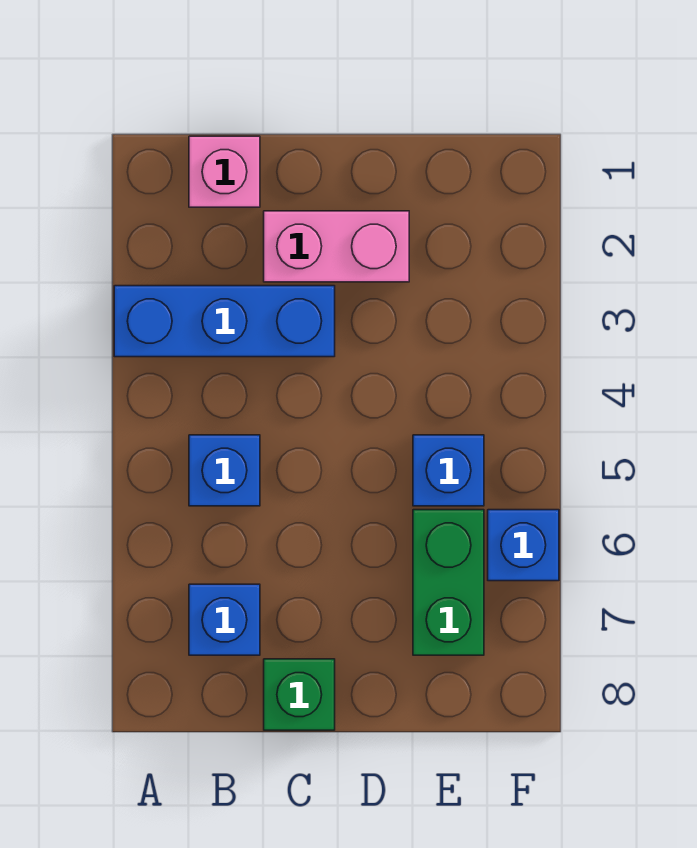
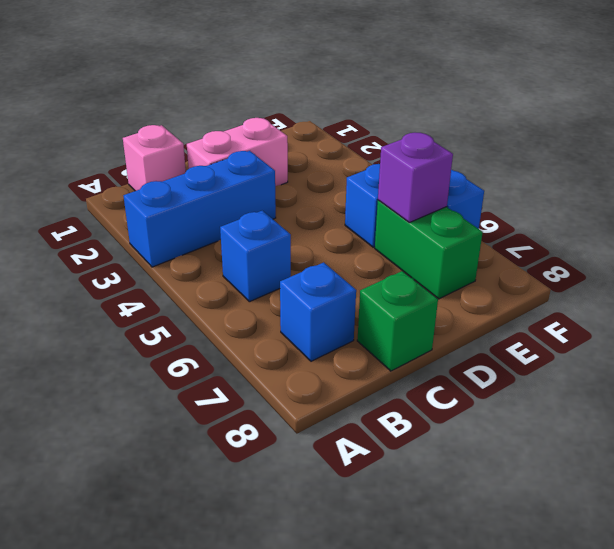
none -> purple 1x1 brick [378,133,453,223]

